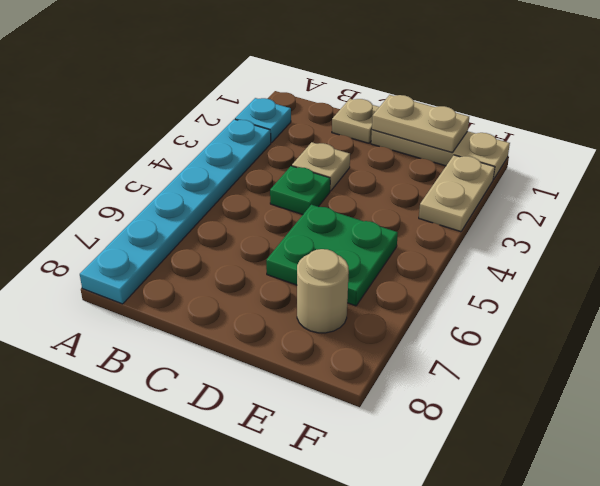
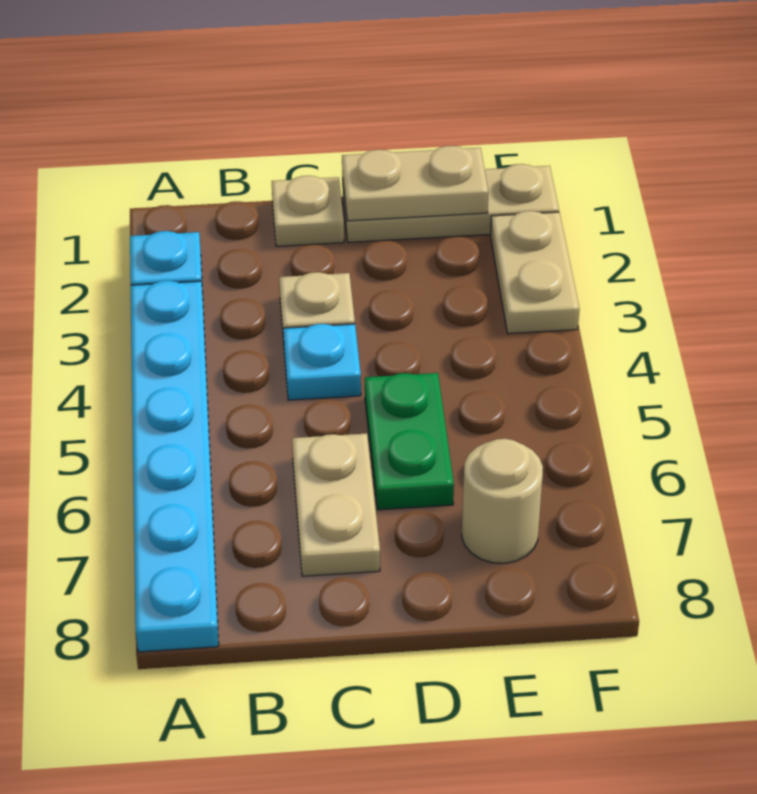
green 1x1 plate [270,166,330,215] -> cyan 1x1 plate [283,324,361,400]
none -> tan 1x2 plate [292,433,380,576]
green 2x2 plate [266,205,398,306] -> green 1x2 plate [365,373,454,510]

